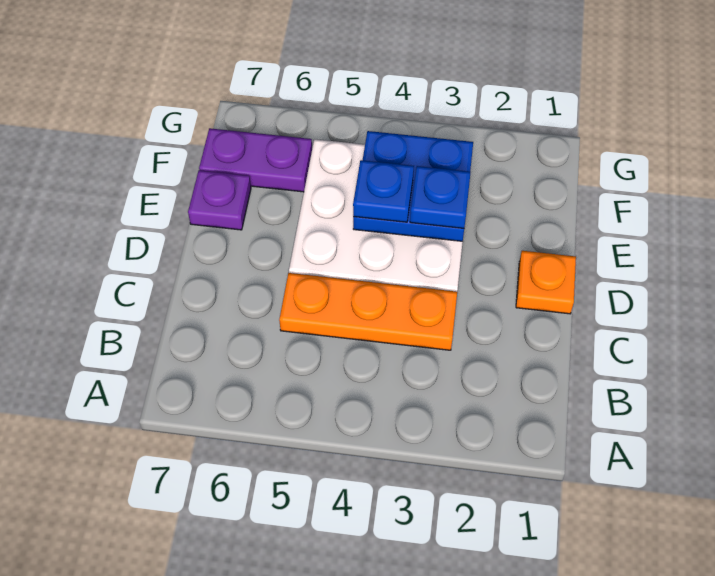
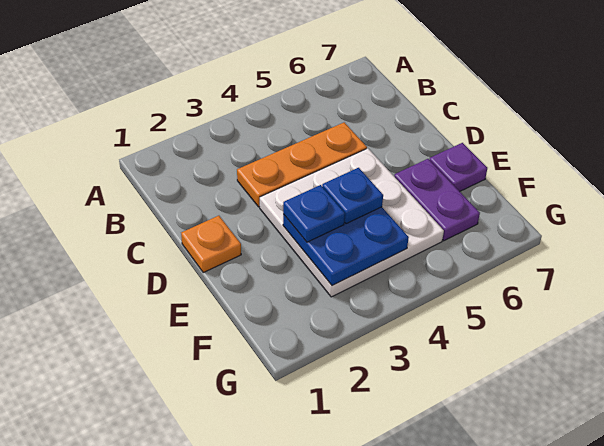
purple 1x2 plate [199,128,312,192] -> purple 1x2 plate turned to [394,159,480,241]

